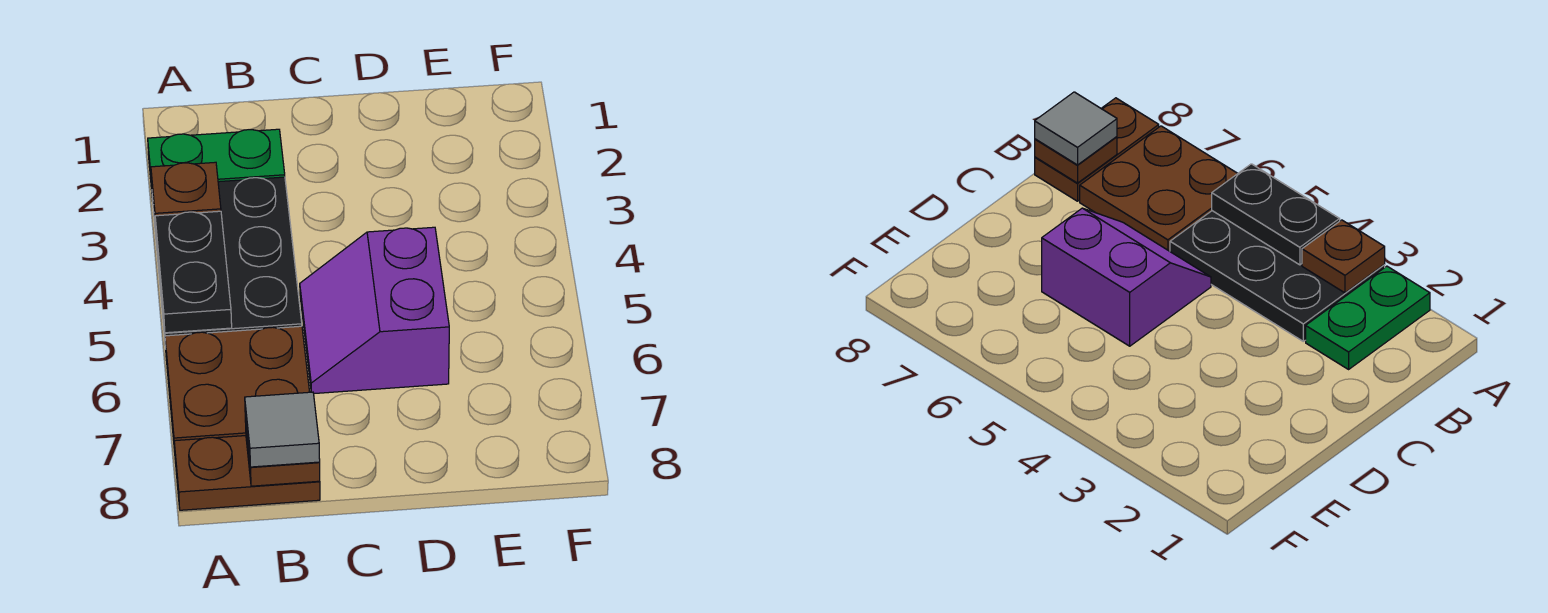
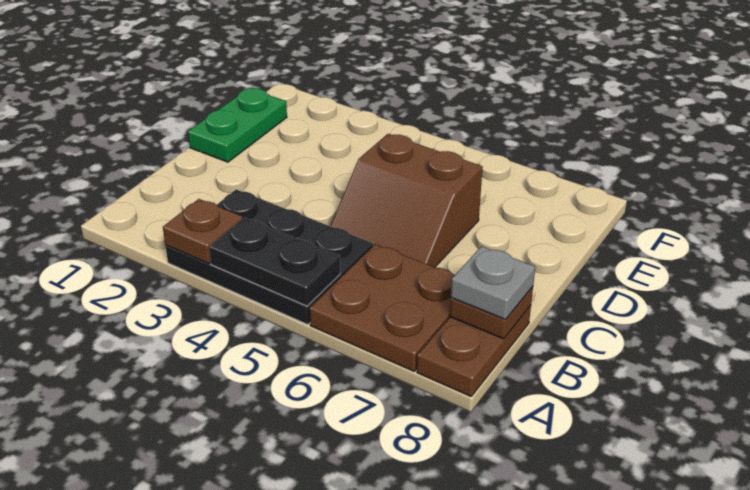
green 1x2 plate [148,129,285,200] -> green 1x2 plate moved to [188,88,287,162]
grey 1x1 tile [245,392,320,467] -> grey 1x1 plate [451,246,535,319]
purple 2x2 slope [300,227,449,394] -> brown 2x2 slope [331,134,483,267]

